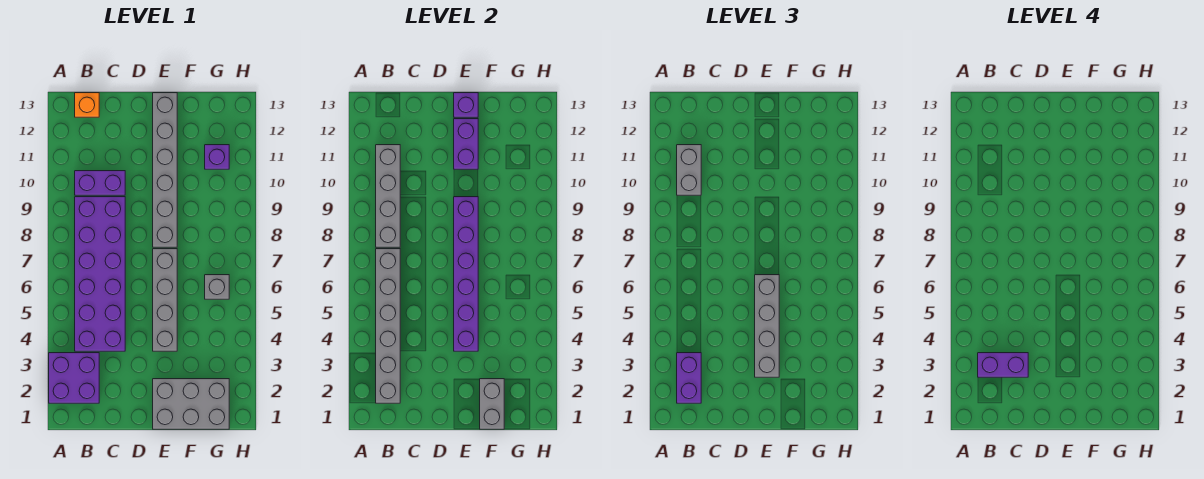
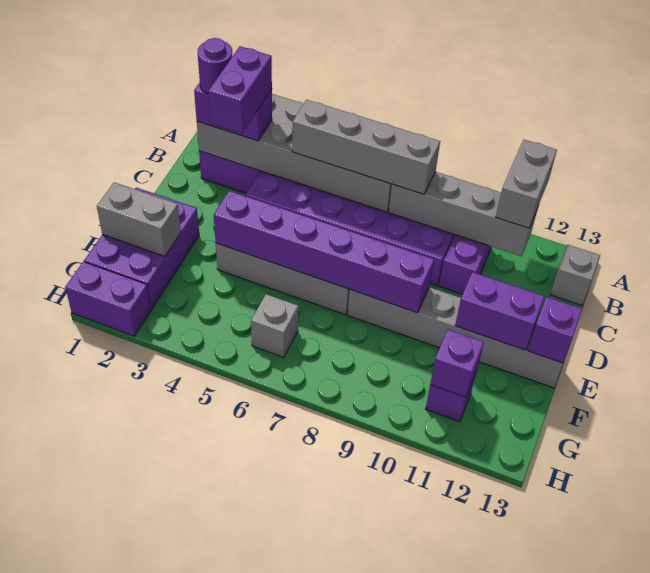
grey 1x6 brick [376,249,400,403] -> grey 2x6 brick [197,94,392,212]
none -> purple 1x1 round brick [198,38,232,94]
grey 1x2 brick [677,145,701,195] -> grey 1x2 brick turned to [496,139,557,228]
orange 1x1 brick [75,93,99,117] -> grey 1x1 brick [550,245,600,305]
grey 2x3 brick [153,379,229,429] -> purple 2x3 brick [84,187,199,309]
grey 1x4 brick [755,275,779,377] -> grey 1x4 brick moved to [292,100,440,194]
none -> purple 1x1 brick [430,330,484,397]
none -> purple 1x2 brick [65,262,151,336]

